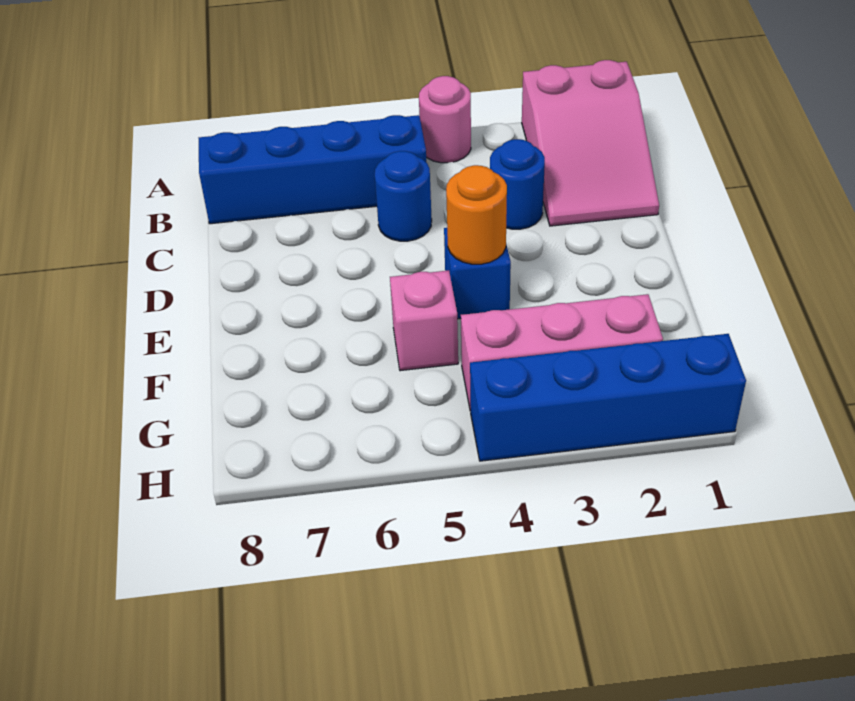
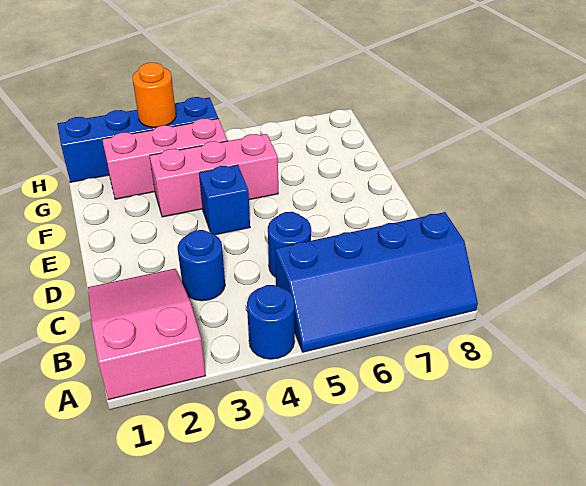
pink 1x1 round brick [419,76,471,163] -> blue 1x1 round brick [247,285,295,359]
orange 1x1 round brick [446,165,507,264] -> orange 1x1 round brick moved to [133,63,176,128]
pink 1x1 brick [390,270,458,371] -> pink 1x3 brick [150,134,278,217]

